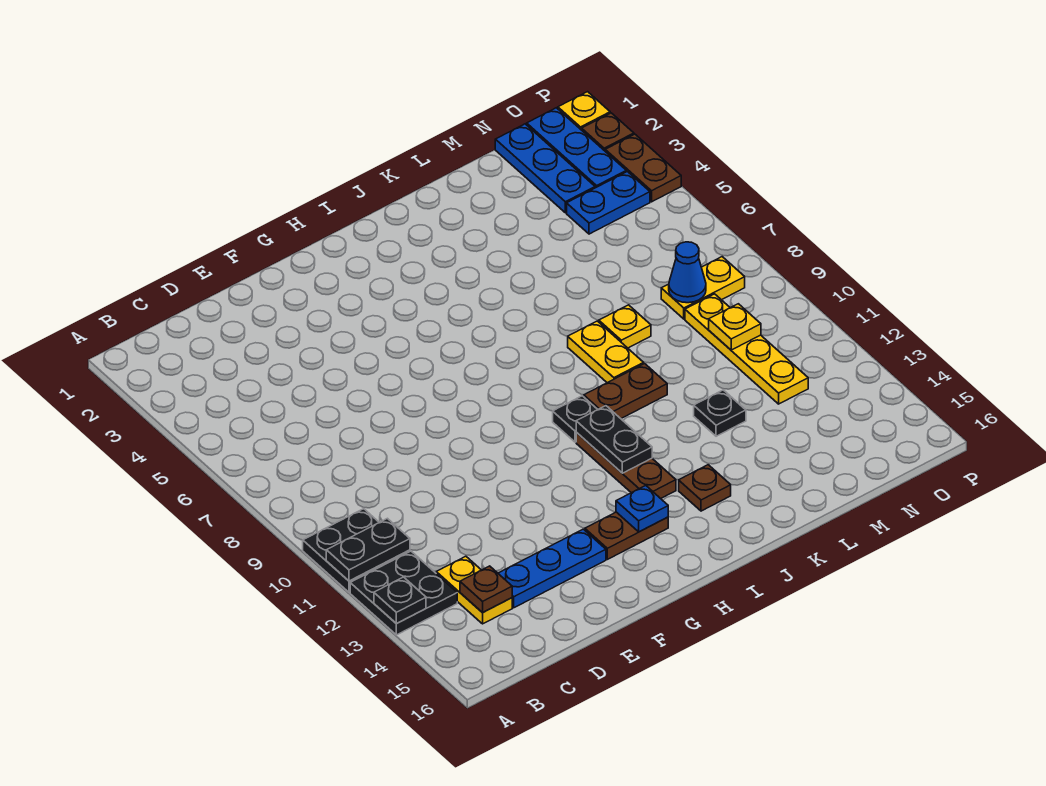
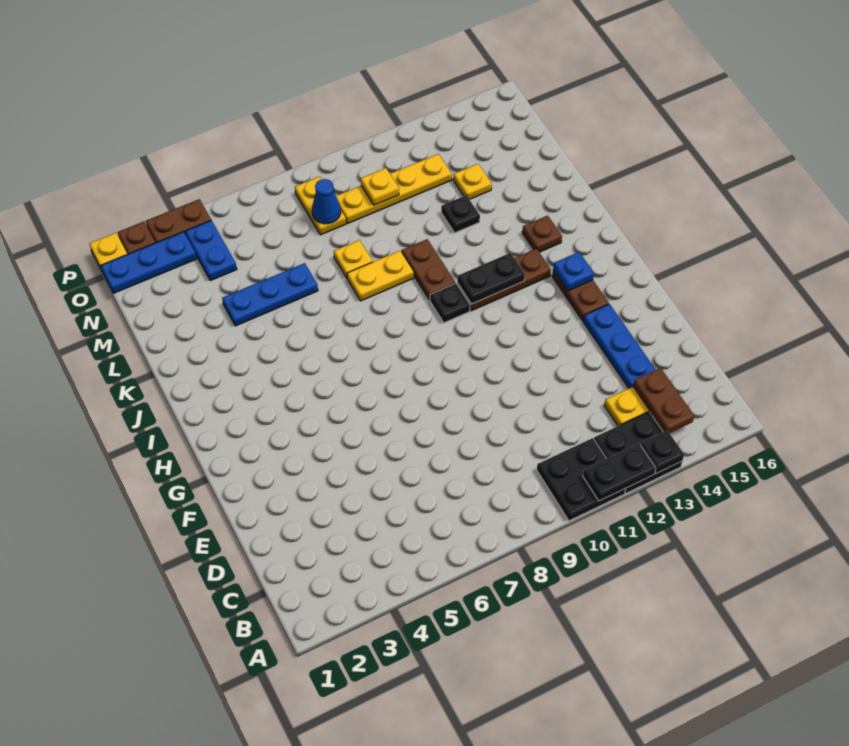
black 1x2 plate [326,518,410,581] -> black 1x2 plate turned to [583,444,656,501]
brown 1x1 plate [460,566,512,613] -> brown 1x2 plate [633,368,694,433]
none -> yellow 1x1 plate [453,164,492,200]
blue 1x3 plate [495,124,595,213] -> blue 1x3 plate moved to [222,263,318,326]

